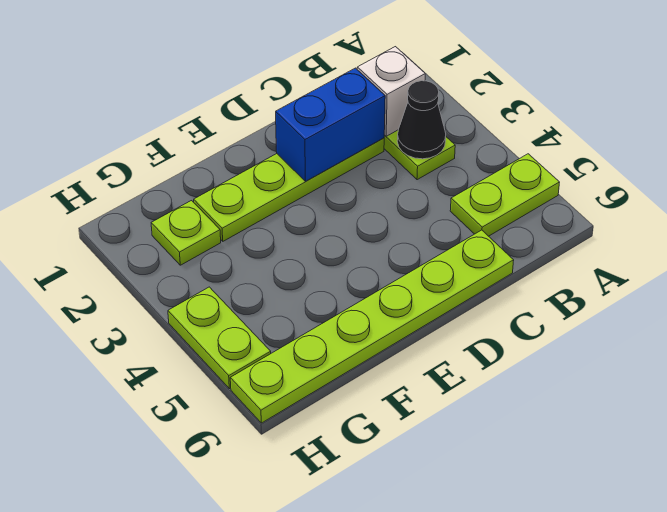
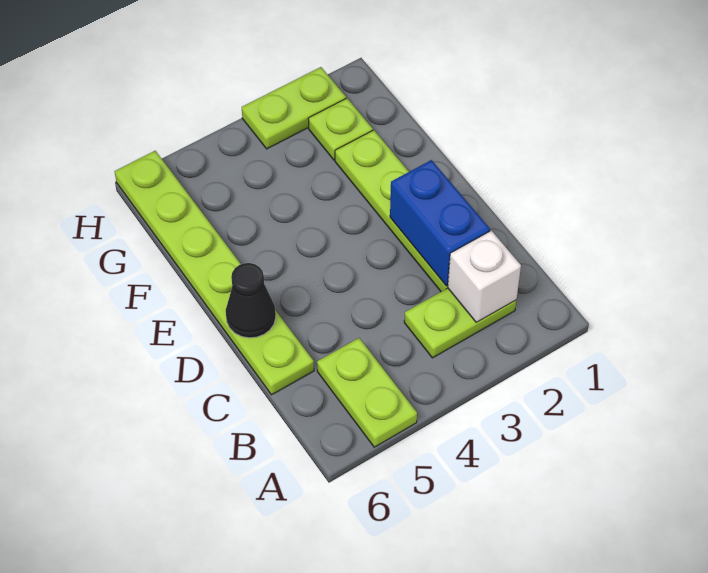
black 1x1 cone [397,81,446,159] -> black 1x1 cone moved to [226,263,276,338]
lime 1x2 plate [168,287,271,389] -> lime 1x2 plate moved to [242,67,346,149]

